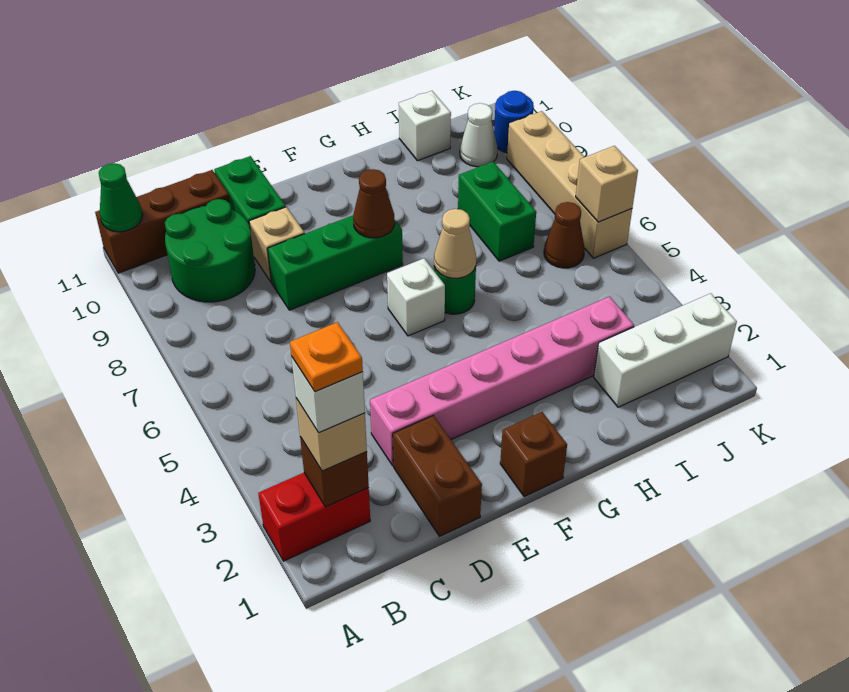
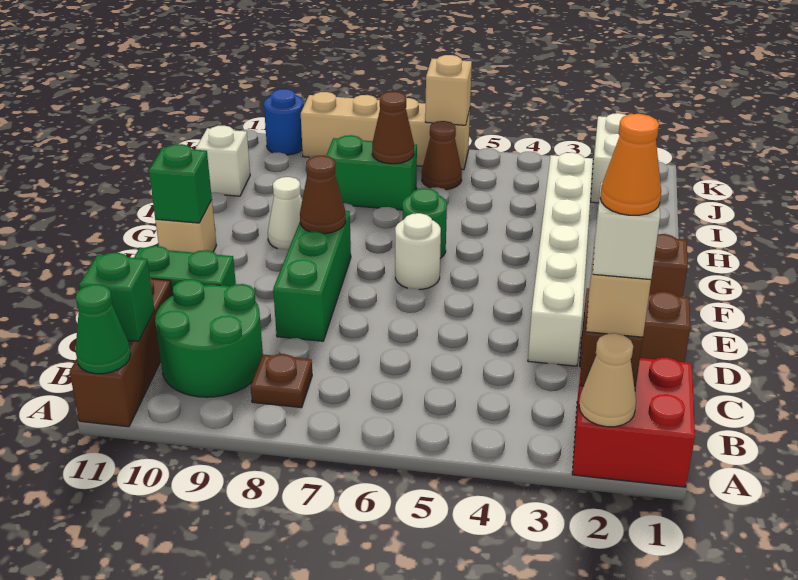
red 1x2 brick [258,473,370,561] -> red 2x2 brick [572,357,695,487]
orange 1x1 plate [290,322,363,392] -> orange 1x1 cone [600,114,661,215]
none -> brown 1x1 plate [251,354,312,408]
none -> green 1x1 brick [79,253,155,341]
pink 1x6 brick [370,297,634,466] -> white 1x6 brick [528,153,593,366]
tan 1x1 brick [249,207,305,282] -> tan 1x1 brick moved to [155,200,216,253]
white 1x1 brick [387,258,445,336] -> white 1x1 round brick [395,213,441,290]
none -> green 1x1 brick [149,144,212,223]
tan 1x1 cone [434,209,476,278] -> tan 1x1 cone moved to [579,333,636,427]
white 1x3 brick [594,293,737,407] -> white 1x2 brick [591,113,626,203]
none -> brown 1x1 cone [372,91,414,164]
white 1x1 cone [460,103,498,167] -> white 1x1 cone moved to [268,177,302,250]

